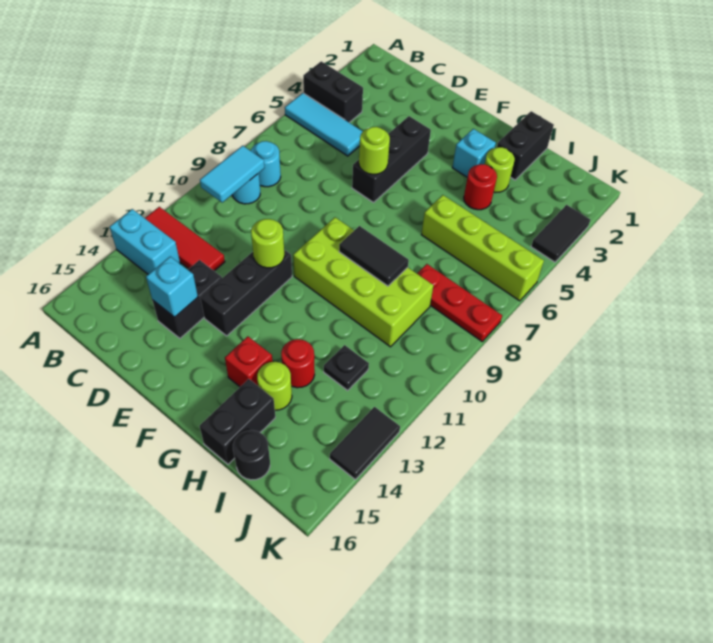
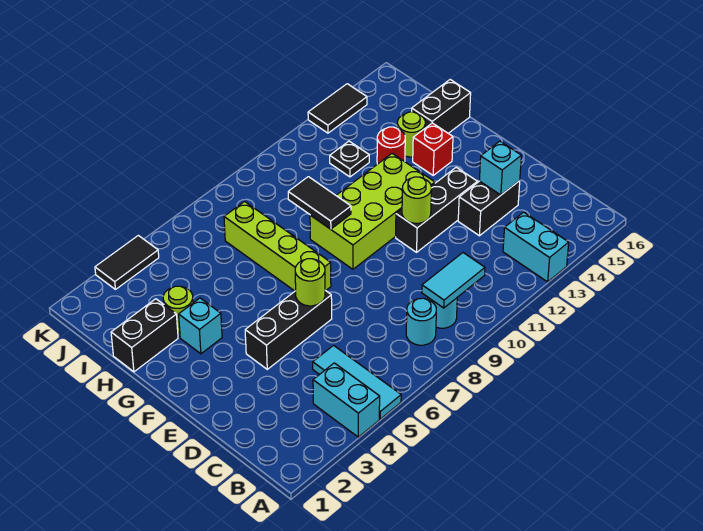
black 1x2 brick [303,61,363,122] -> cyan 1x2 brick [313,363,380,437]
red 1x3 tile [145,207,225,271] -> none
lime 2x4 brick [293,217,433,347] -> lime 2x4 brick turned to [310,154,435,269]
red 1x1 round brick [464,164,497,210] -> none
lime 1x4 brick [421,195,544,301] -> lime 1x4 brick moved to [224,202,331,291]
red 1x3 plate [417,264,502,341] -> none
black 1x1 round brick [233,430,270,480] -> none

